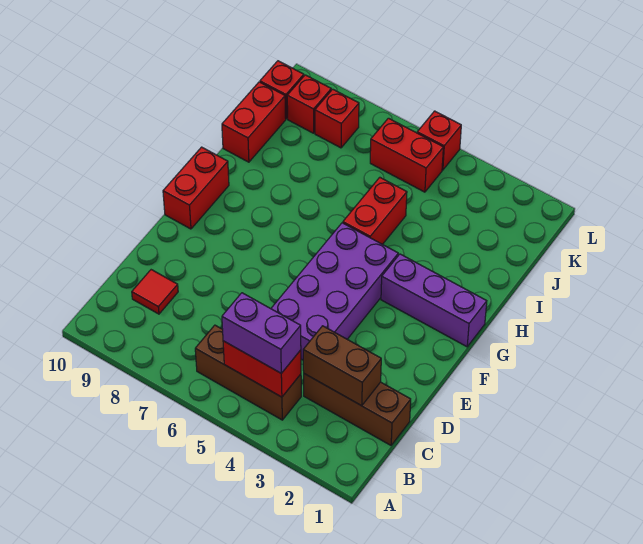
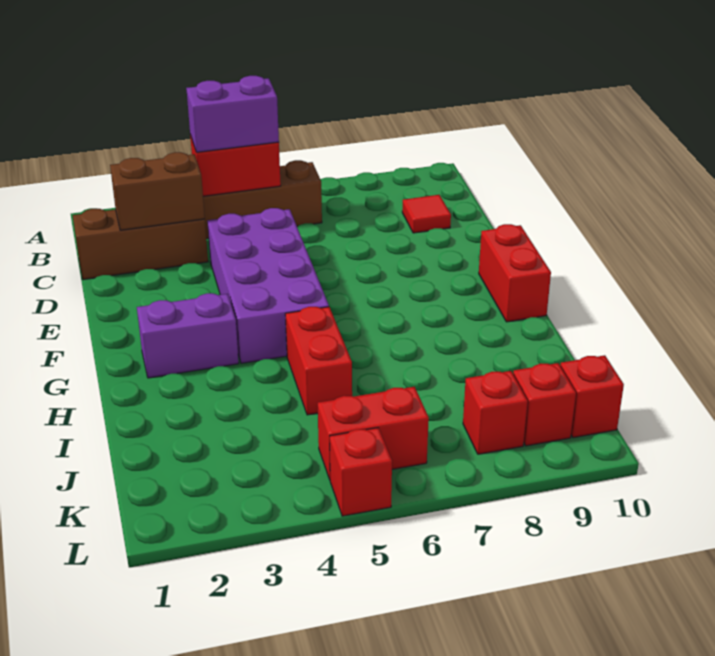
purple 1x3 brick [381,254,487,347] -> purple 1x2 brick [137,293,239,378]
red 1x2 brick [222,82,286,162] -> none

